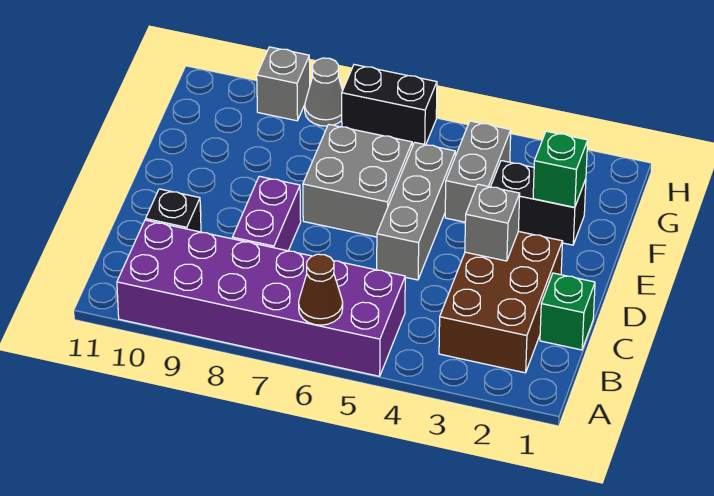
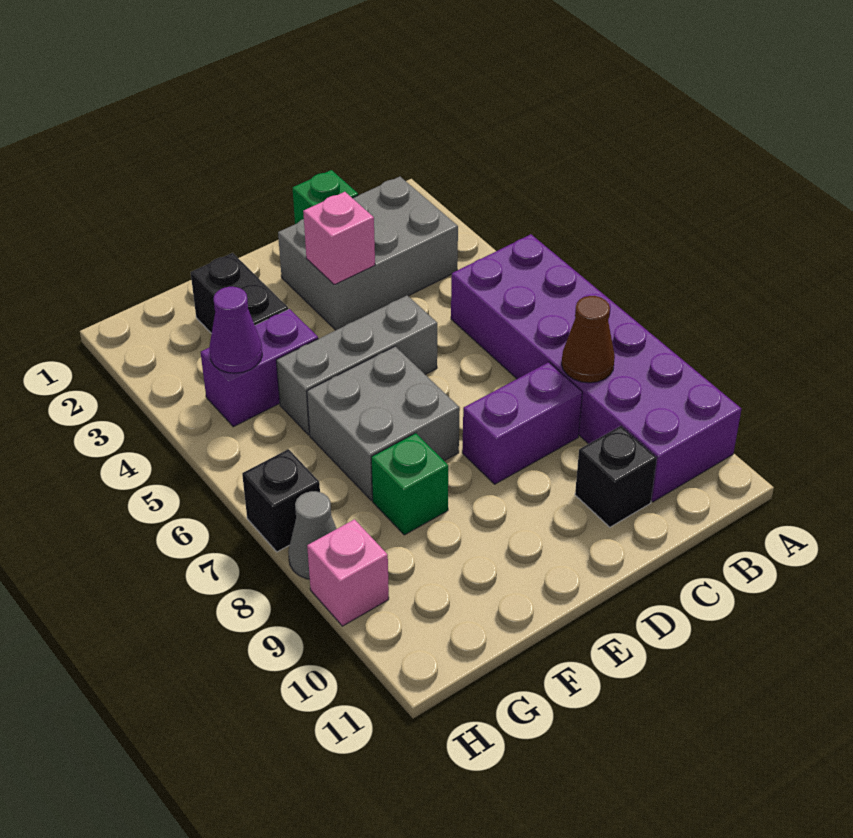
brown 1x1 cone [299,254,343,325] -> brown 1x1 cone moved to [562,296,615,383]
brown 2x3 brick [439,231,563,373] -> grey 2x3 brick [278,177,458,330]
grey 1x1 brick [465,184,520,261] -> pink 1x1 brick [303,192,375,285]
green 1x1 brick [533,131,588,207] -> green 1x1 brick moved to [371,433,448,535]
grey 1x2 brick [445,121,511,222] -> purple 1x2 brick [201,309,318,427]
none -> purple 1x1 cone [209,287,262,373]
black 1x2 brick [342,65,437,145] -> black 1x1 brick [242,449,320,552]
grey 1x1 brick [257,47,310,121] -> pink 1x1 brick [307,519,389,626]

